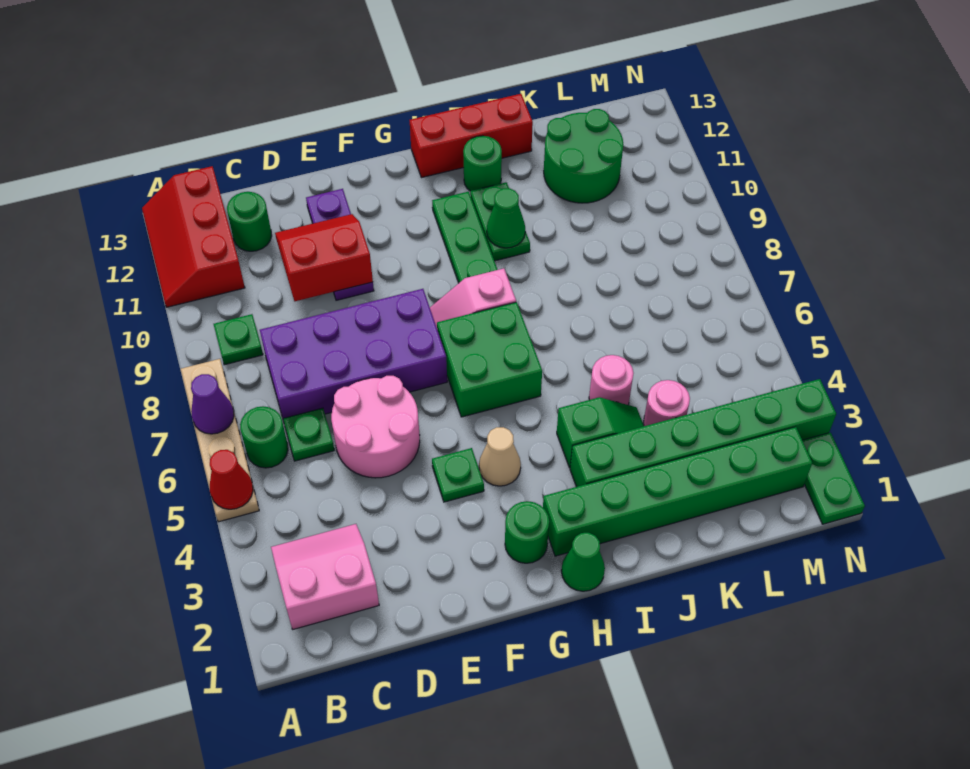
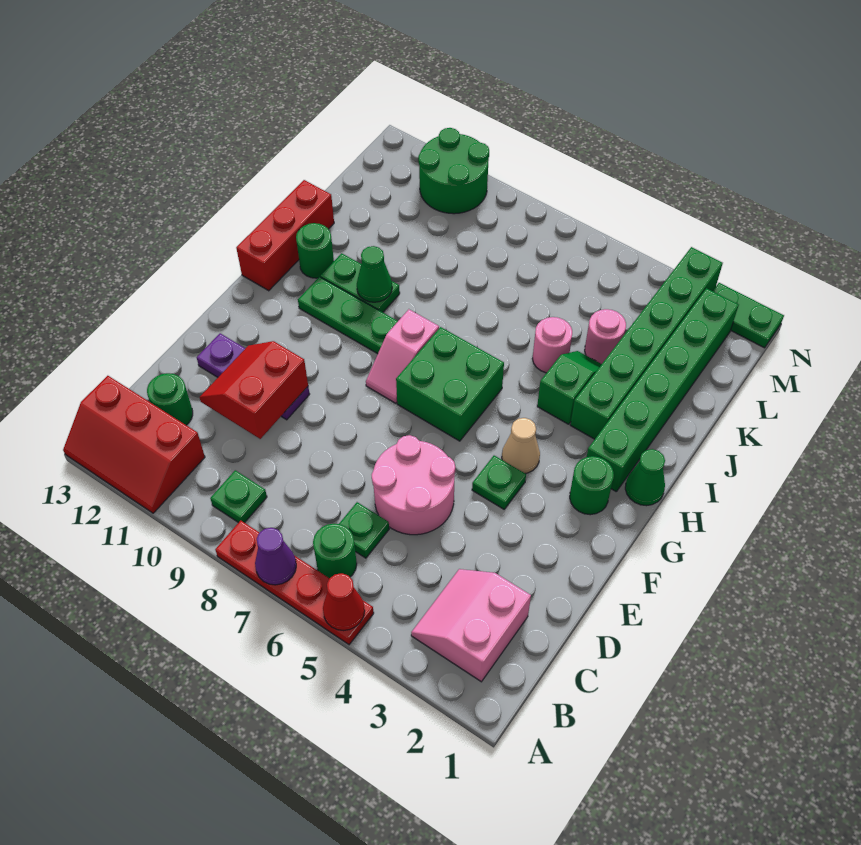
tan 1x4 plate [181,359,259,522] -> red 1x4 plate [215,521,374,645]
purple 2x4 brick [260,289,447,418] -> none
green 2x2 round brick [544,109,623,203] -> green 2x2 round brick moved to [418,128,489,214]

